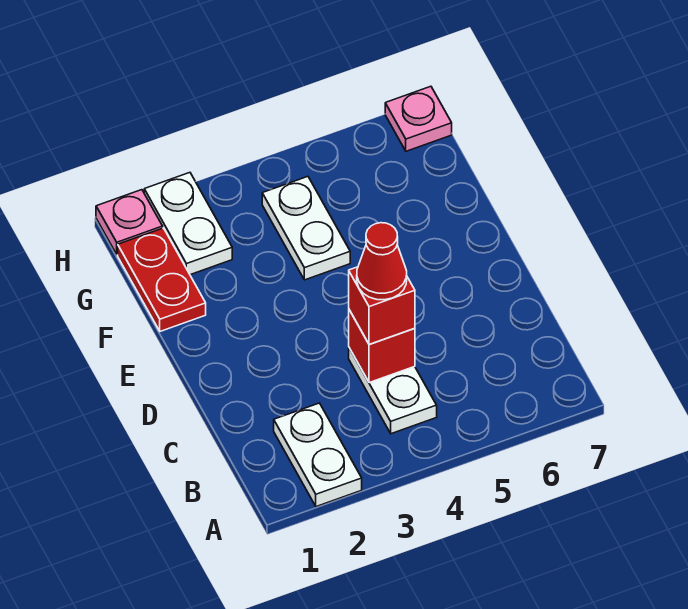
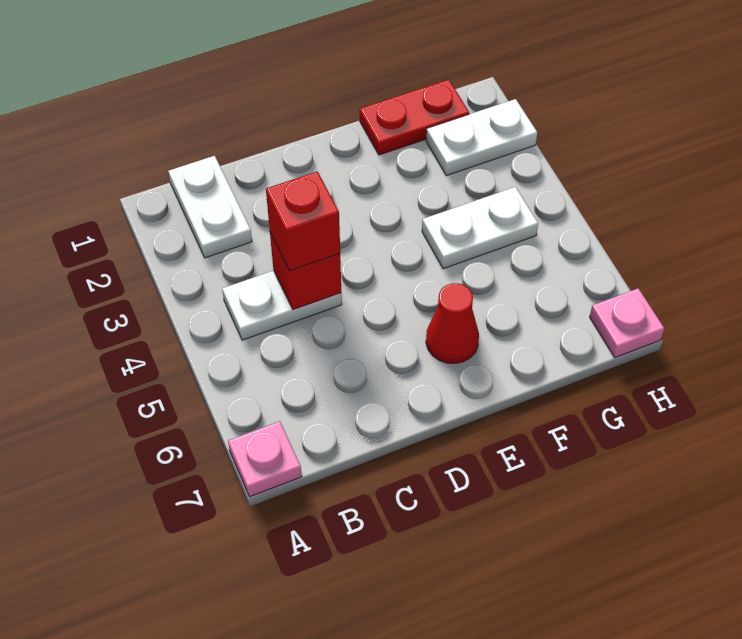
white 1x2 plate [274,403,362,507] -> white 1x2 plate turned to [168,156,252,258]
red 1x1 cone [357,223,407,300] -> red 1x1 cone moved to [426,283,479,363]
pink 1x1 plate [96,190,163,255] -> pink 1x1 plate moved to [228,421,302,497]

